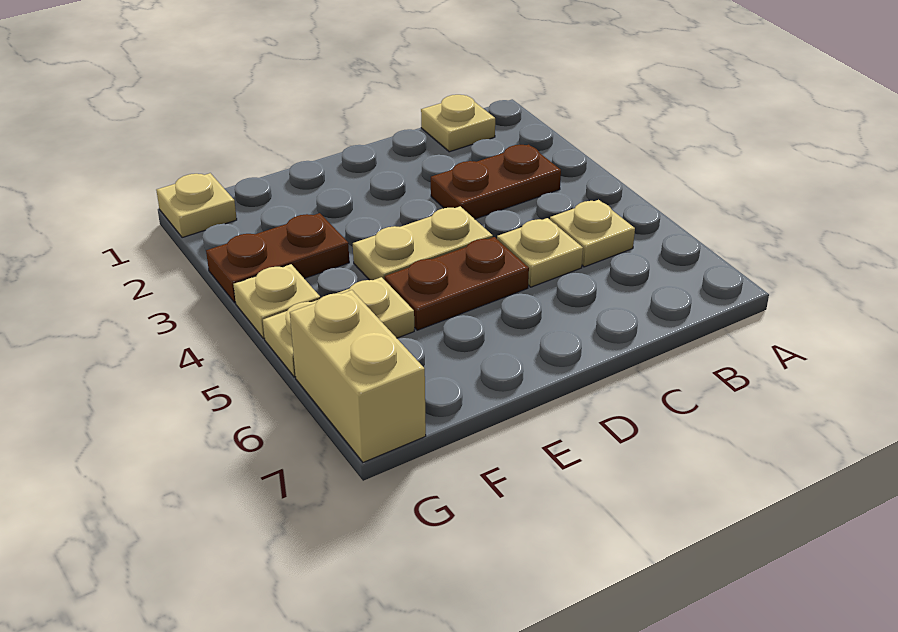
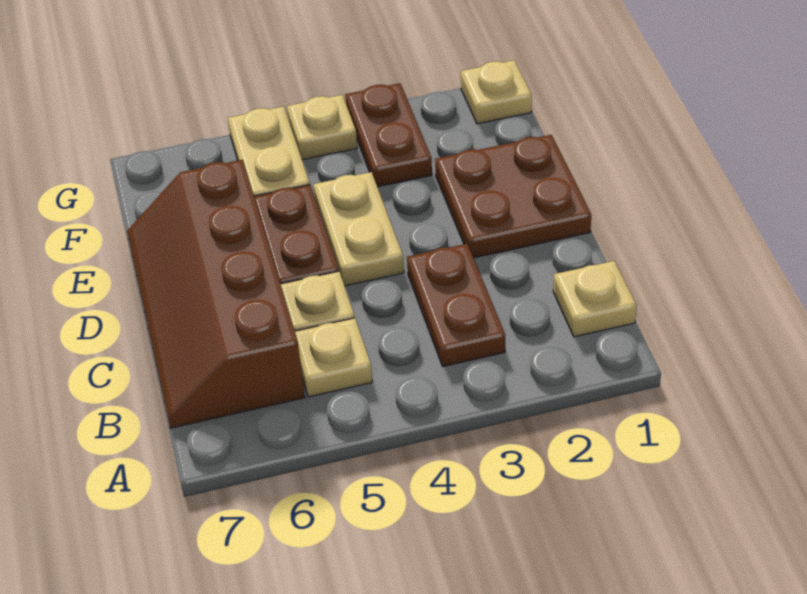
none -> brown 2x4 slope [127,160,305,428]
none -> brown 2x2 plate [435,135,591,258]
tan 1x2 brick [290,290,426,462] -> none

